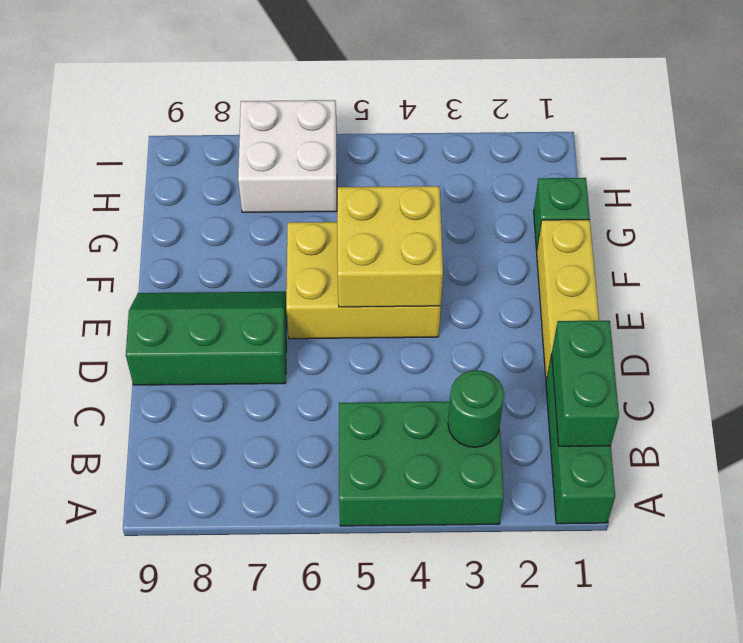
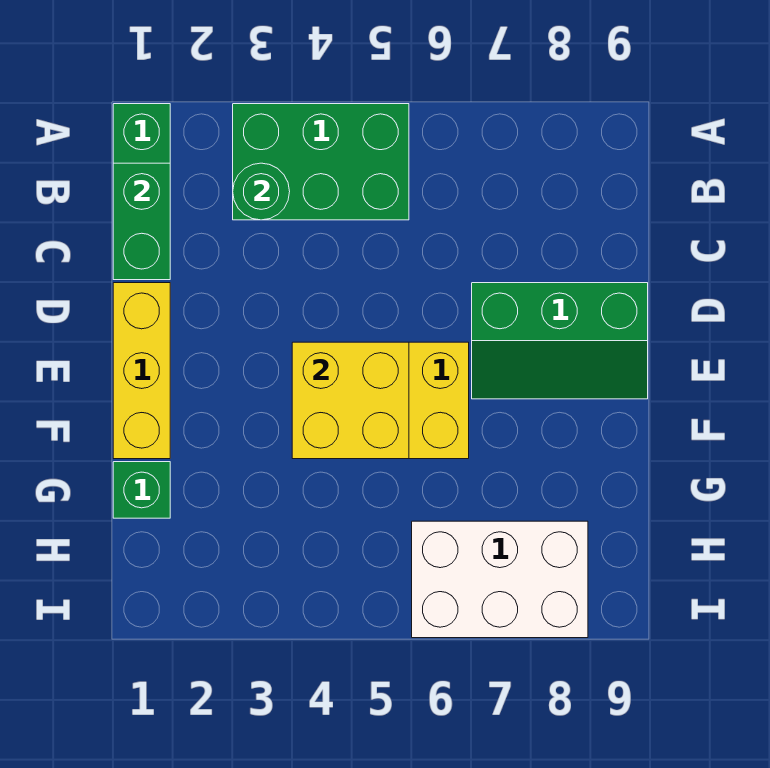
white 2x2 brick [238,100,337,212] -> white 2x3 brick [412,521,588,638]

